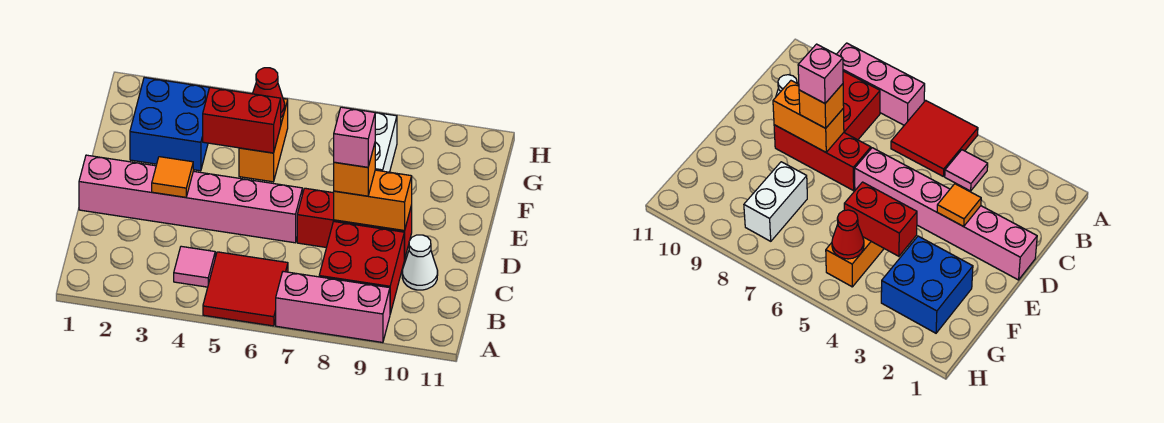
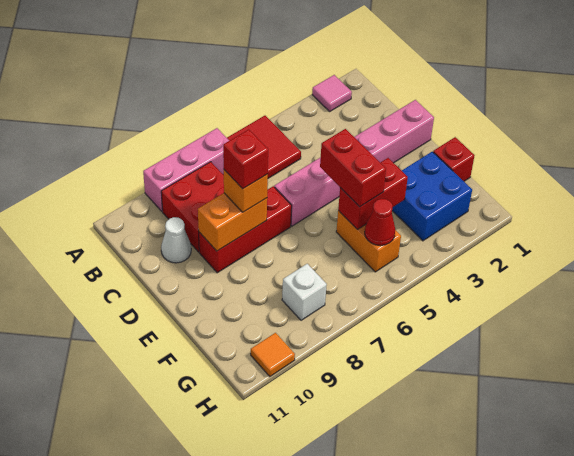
pink 1x1 tile [174,246,215,287] -> pink 1x1 tile moved to [312,75,352,111]
orange 1x1 tile [152,157,193,197] -> orange 1x1 tile moved to [251,333,295,376]
pink 1x1 brick [334,107,375,167] -> red 1x1 brick [223,130,268,189]
none -> red 1x2 brick [320,129,386,207]
none -> red 1x1 brick [433,137,475,181]
white 1x2 brick [375,113,397,172] -> white 1x1 brick [282,264,327,320]

